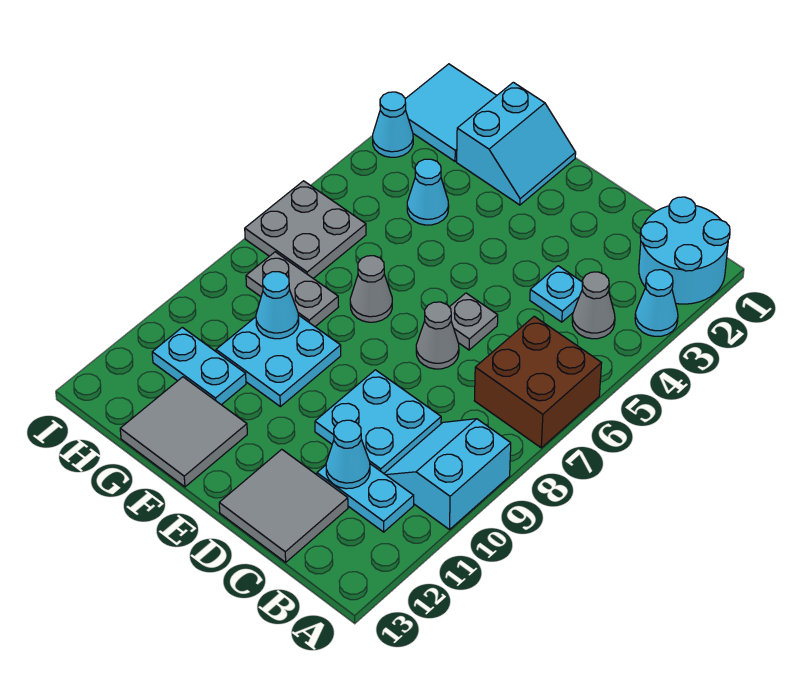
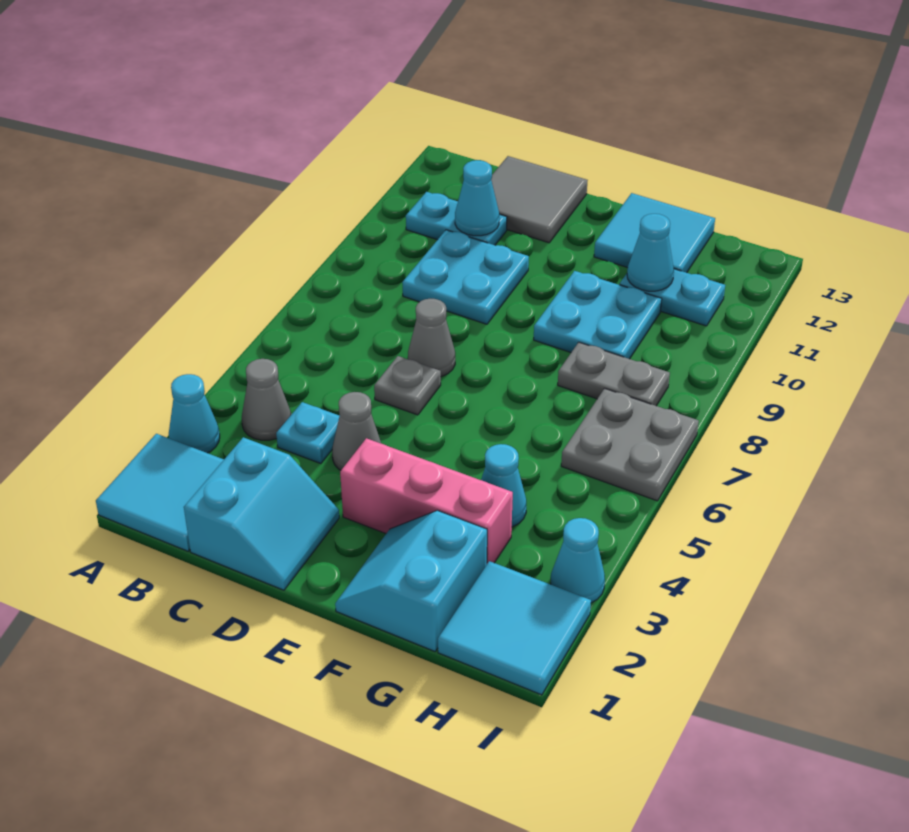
cyan 2x2 round brick [639,197,730,304] -> cyan 2x2 tile [96,434,224,551]
brown 2x2 brick [474,316,602,448] -> none
cyan 2x2 slope [384,419,511,530] -> cyan 2x2 slope moved to [184,437,339,590]
none -> pink 1x3 brick [340,438,513,564]
grey 1x1 cone [350,256,392,322] -> grey 1x1 cone moved to [332,392,381,470]
grey 2x2 tile [120,377,247,487] -> cyan 2x2 tile [594,193,715,273]
cyan 1x1 cone [256,272,299,339] -> cyan 1x1 cone moved to [627,214,674,291]

